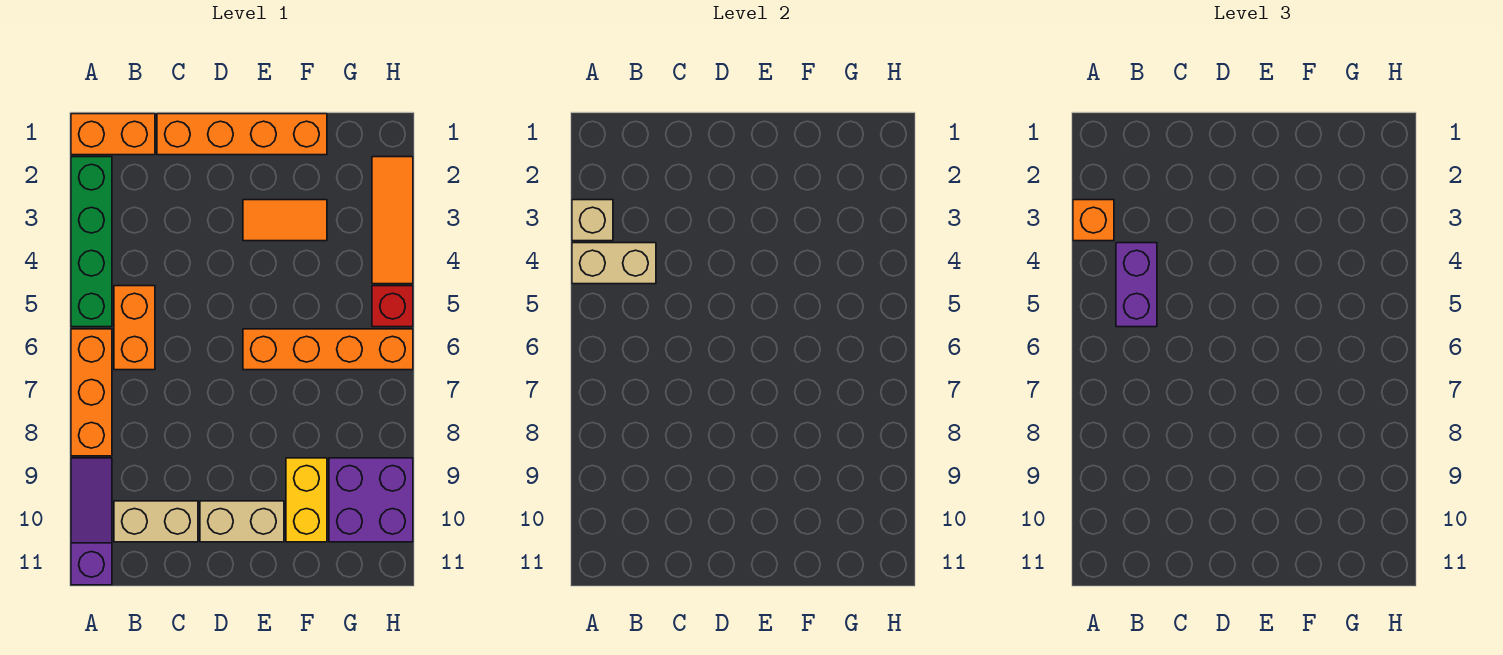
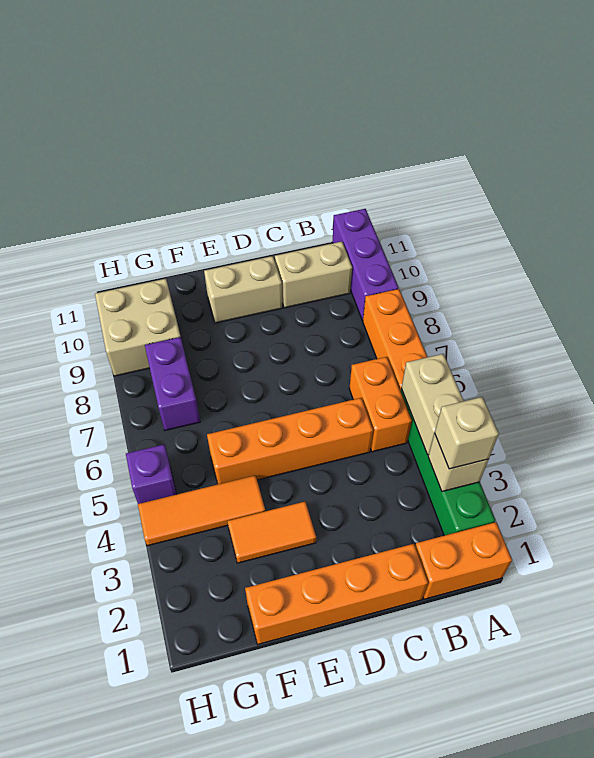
orange 1x1 brick [1073,200,1114,241] -> tan 1x1 brick [435,397,499,469]
tan 1x2 brick [572,243,656,284] -> tan 1x2 brick turned to [401,354,464,455]
purple 1x3 slope [71,458,112,585] -> purple 1x3 brick [332,209,398,321]
purple 1x2 brick [1116,243,1157,327] -> purple 1x2 brick moved to [145,337,200,430]
orange 1x4 brick [243,329,413,370] -> orange 1x4 brick moved to [207,398,373,484]
yellow 1x2 brick [286,458,327,542] -> none
purple 2x2 brick [329,458,413,542] -> tan 2x2 brick [95,279,181,376]
orange 1x3 tile [372,157,413,284] -> orange 1x3 tile turned to [138,475,265,546]
red 1x1 brick [372,286,413,327] -> purple 1x1 brick [126,445,176,504]

